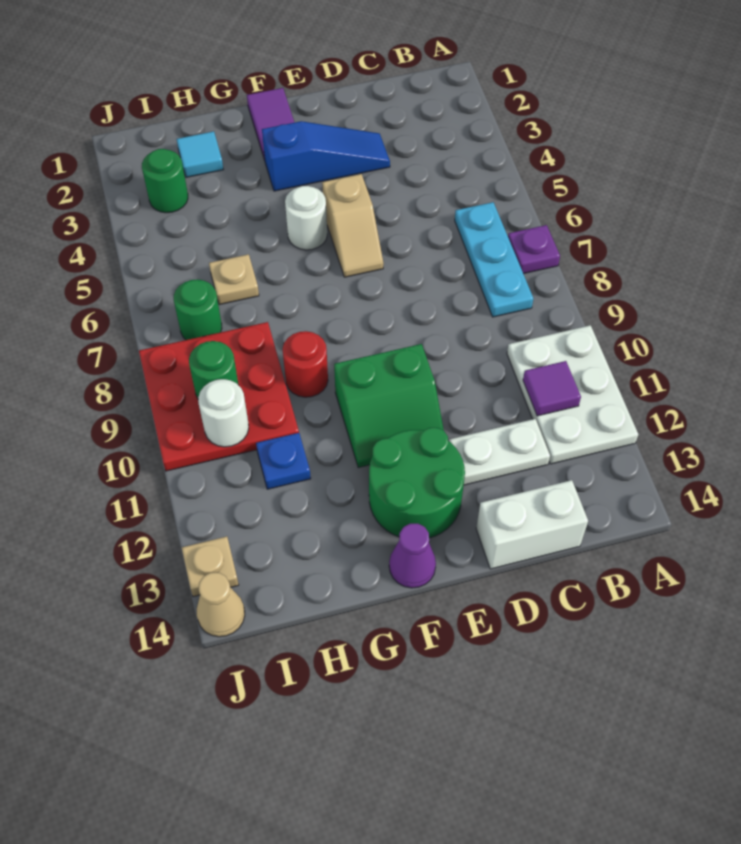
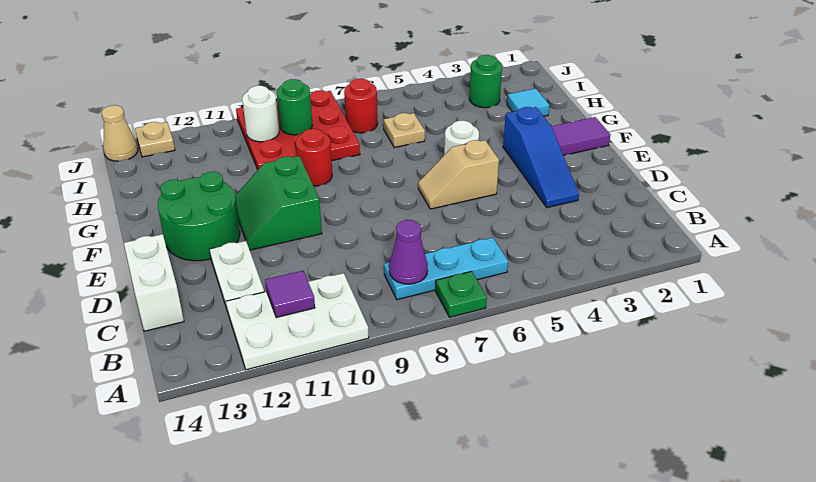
purple 1x1 plate [508,225,560,274] -> green 1x1 plate [436,271,487,317]
purple 1x1 cone [389,524,436,588] -> purple 1x1 cone moved to [389,220,428,284]
blue 1x1 plate [256,433,311,489] -> none
green 1x1 round brick [174,279,222,340] -> red 1x1 round brick [344,79,378,133]

